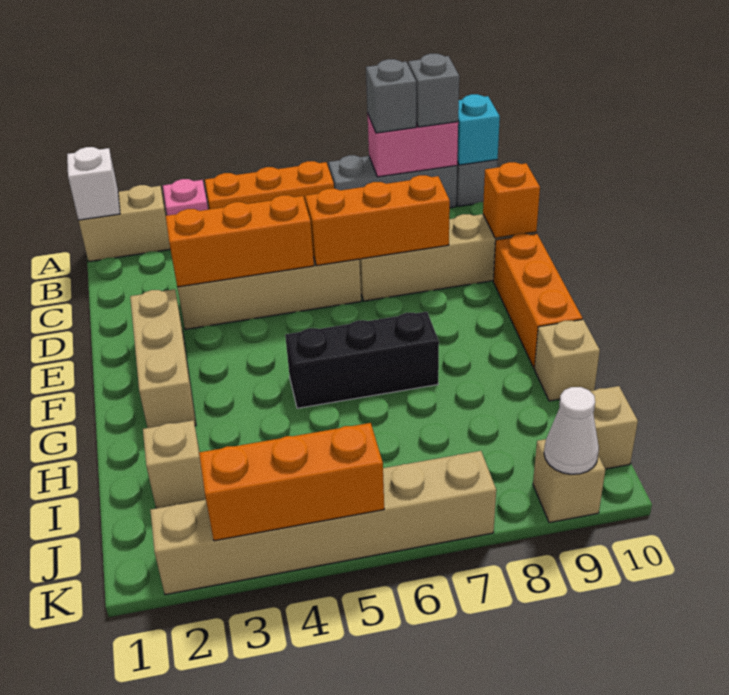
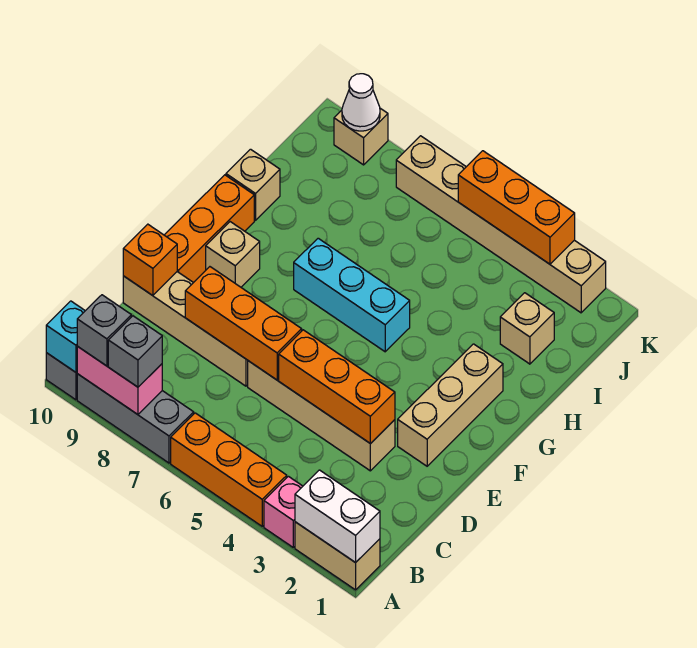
white 1x1 brick [67,147,120,220] -> white 1x2 brick [295,470,380,563]
black 1x3 brick [285,312,439,408] -> cyan 1x3 brick [294,238,410,352]
tan 1x1 brick [590,386,638,469] -> tan 1x1 brick moved to [206,222,260,287]

